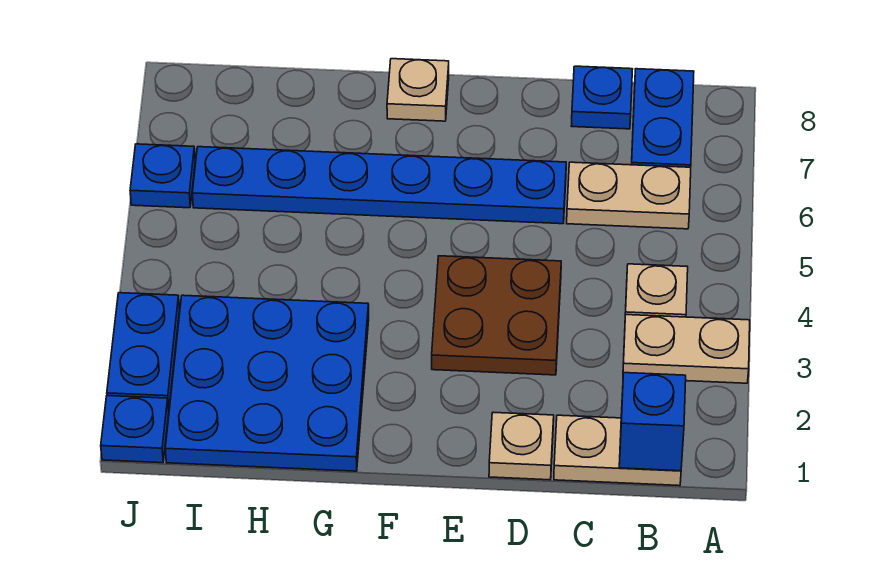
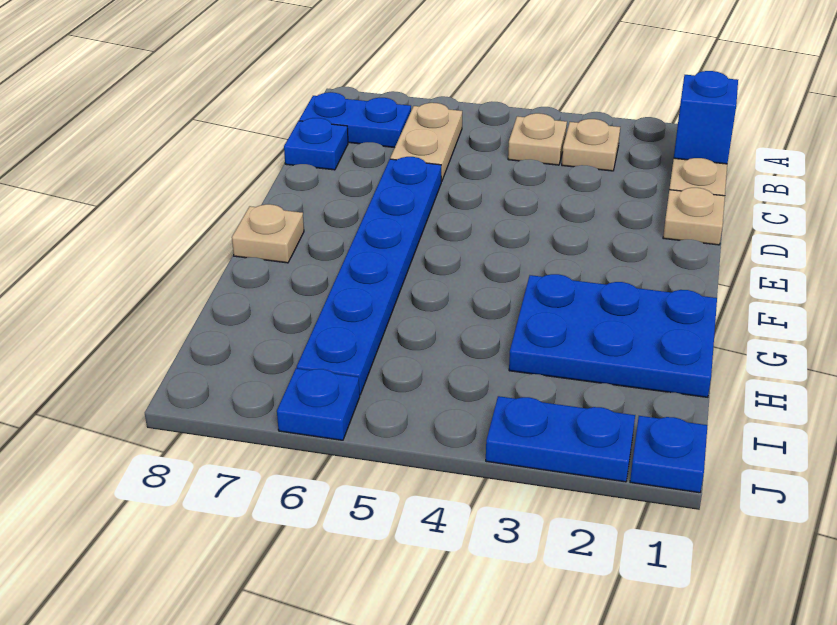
tan 1x2 plate [623,315,750,383] -> tan 1x1 plate [562,119,620,171]
brown 2x2 plate [432,256,561,375] -> none
blue 3x3 plate [165,295,369,471] -> blue 2x3 plate [509,274,717,397]

